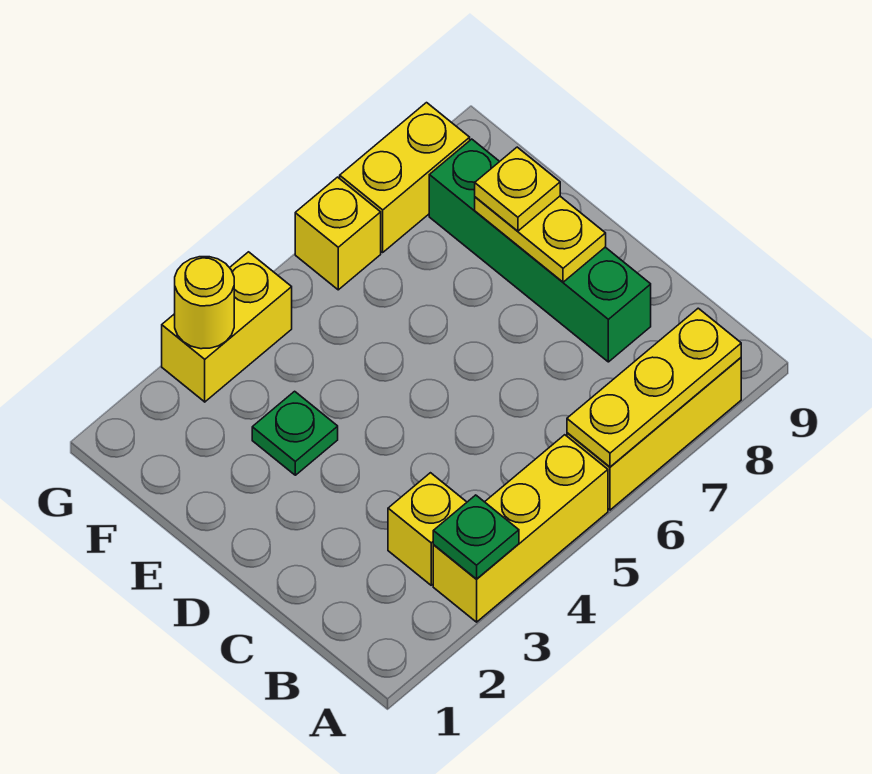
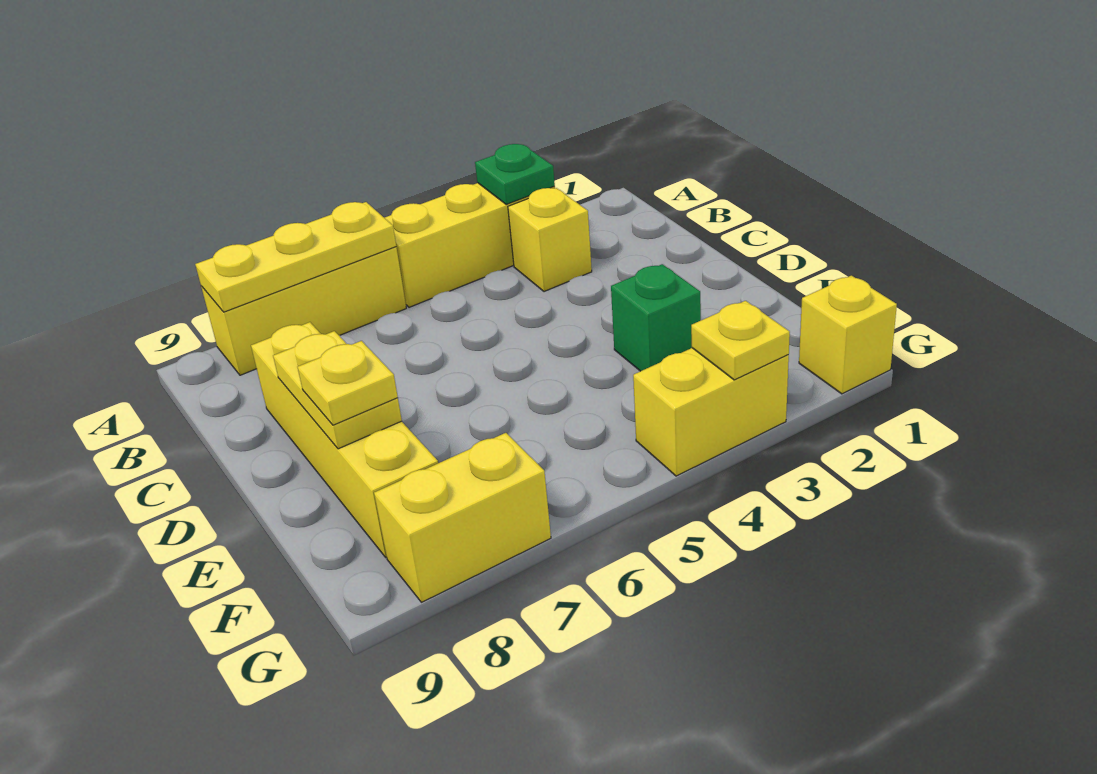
green 1x4 brick [429,139,651,362] -> yellow 1x4 brick [251,322,438,557]
green 1x1 plate [252,391,338,475] -> green 1x1 brick [611,264,701,371]
yellow 1x1 round brick [175,257,234,349] -> yellow 1x1 plate [691,301,790,380]
yellow 1x1 brick [295,177,381,290] -> yellow 1x1 brick moved to [799,276,897,394]

